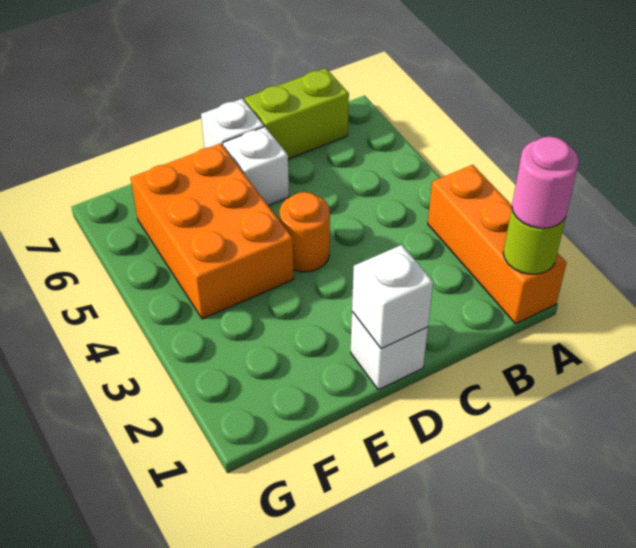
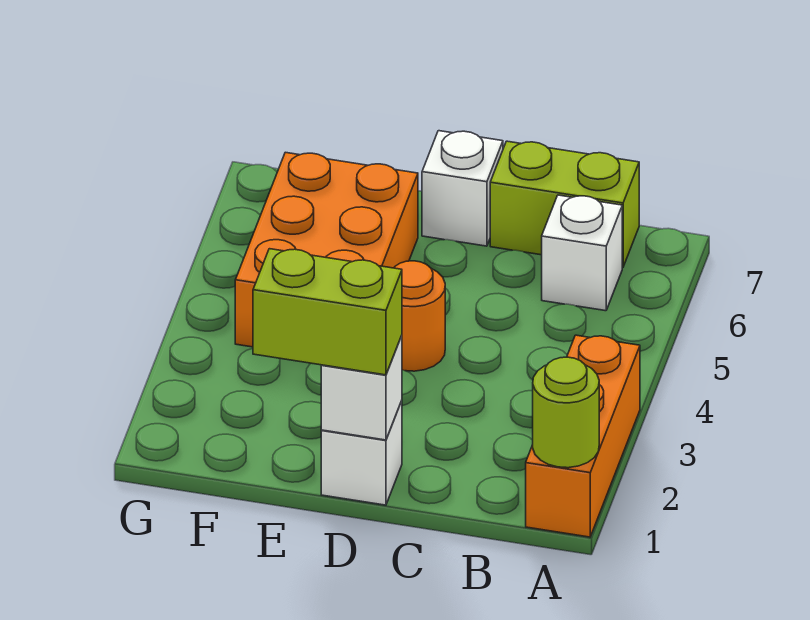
pink 1x1 round brick [512,137,579,228] -> none
none -> lime 1x2 brick [253,249,402,375]
white 1x1 brick [223,127,289,206] -> white 1x1 brick moved to [542,195,622,311]

